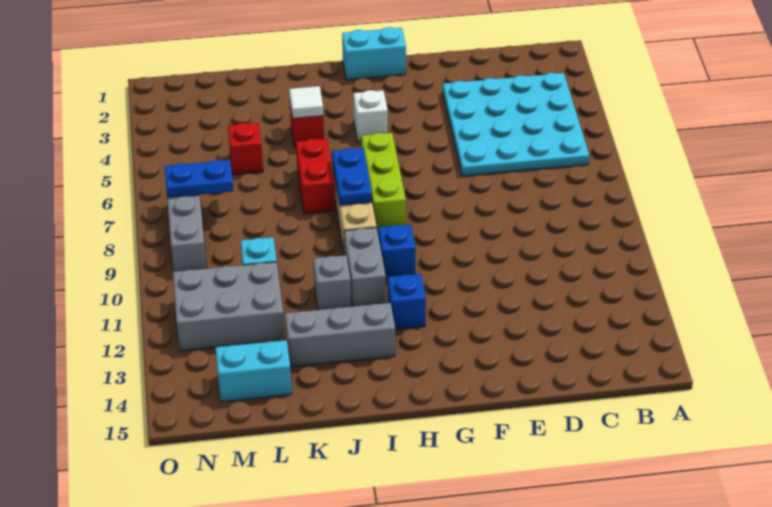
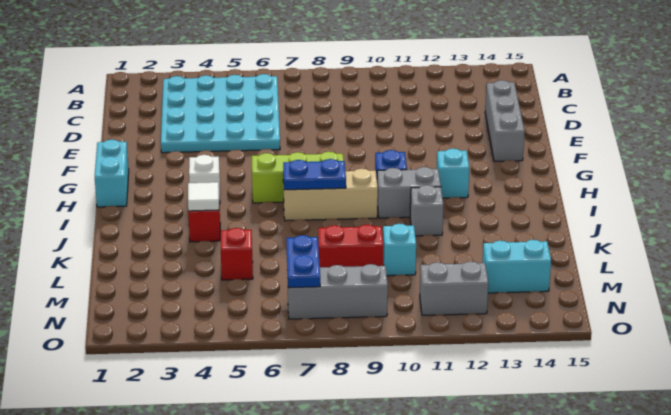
blue 1x1 brick [388,274,426,330] -> cyan 1x1 brick [437,149,469,198]
grey 1x3 brick [285,303,395,367] -> grey 1x3 brick moved to [485,80,525,161]
red 1x2 brick [296,139,335,214] -> red 1x2 brick moved to [318,225,384,267]
grey 2x3 brick [173,262,285,351] -> grey 1x2 brick [420,261,488,315]
cyan 1x2 brick [215,340,292,402] -> cyan 1x2 brick turned to [483,240,551,293]

